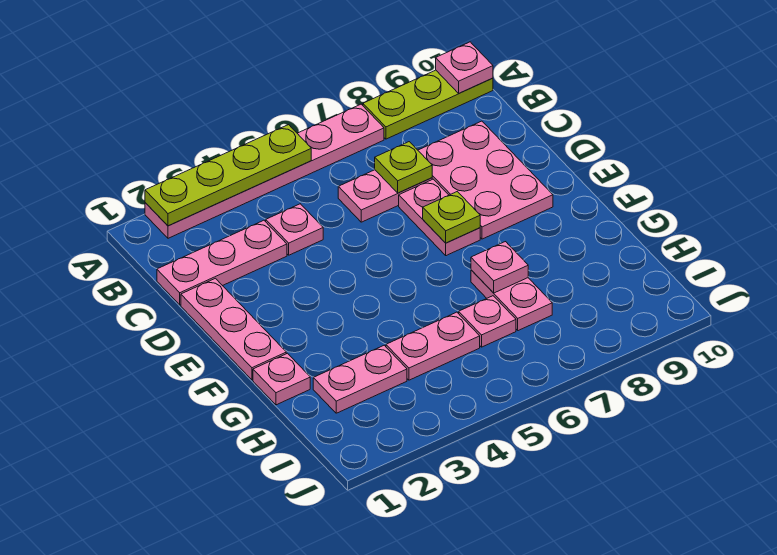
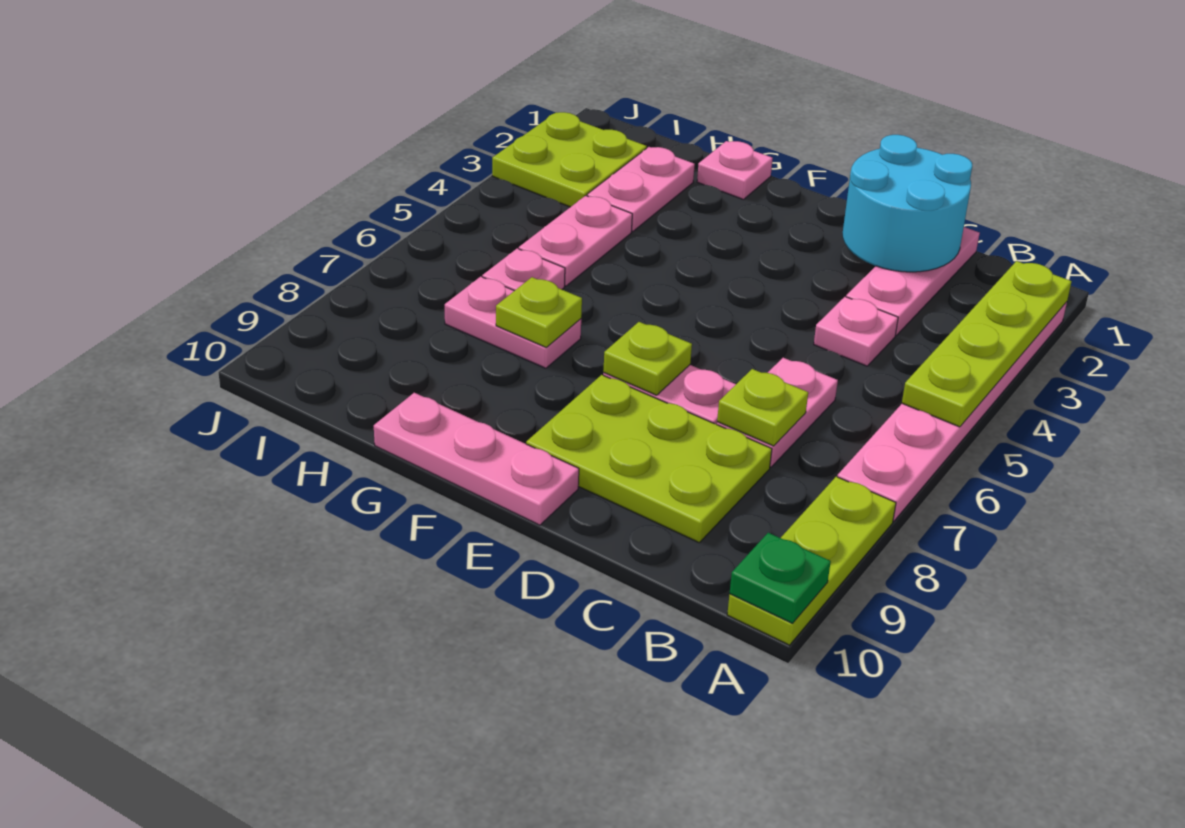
pink 1x1 plate [436,42,493,93] -> green 1x1 plate [730,533,831,623]
none -> cyan 2x2 round brick [843,135,972,272]
pink 2x3 plate [418,121,553,239] -> lime 2x3 plate [526,375,772,542]
pink 1x3 plate [181,278,286,380] -> pink 1x3 plate moved to [374,393,579,525]
pink 1x1 plate [471,242,528,293] -> lime 1x1 plate [496,277,582,347]
none -> lime 2x2 plate [492,112,647,207]

